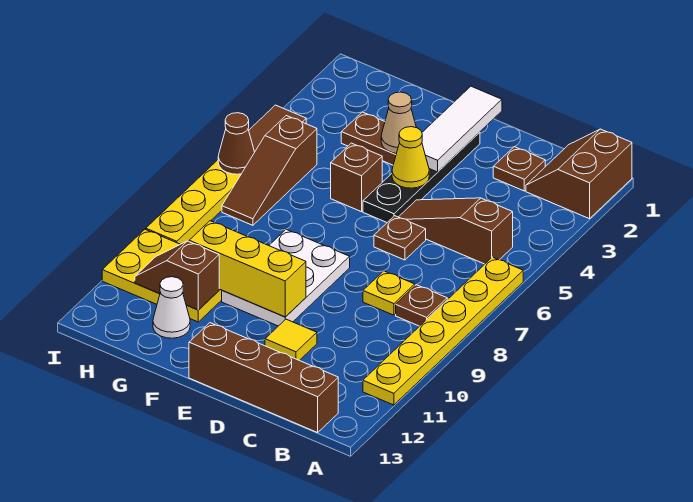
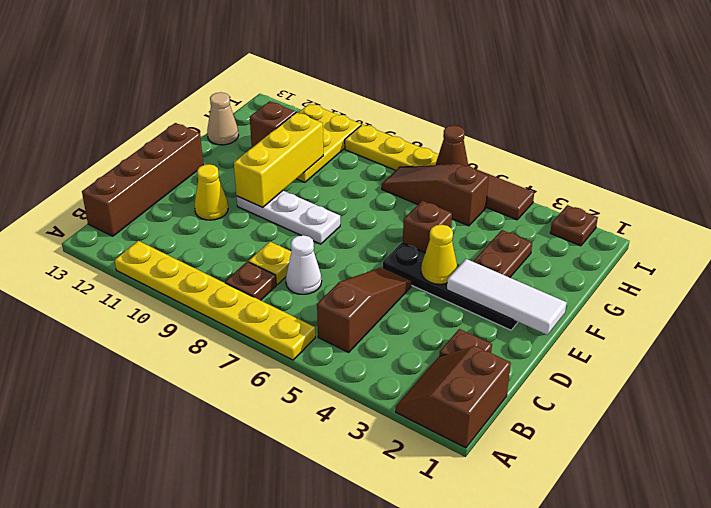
brown 2x2 slope [526,129,632,219] -> brown 2x2 slope turned to [396,346,511,448]
brown 1x1 plate [374,216,426,260] -> brown 1x1 plate moved to [550,205,598,246]
yellow 1x1 tile [265,319,317,361] -> yellow 1x1 cone [194,164,228,220]
white 2x3 plate [222,230,350,326] -> white 1x3 plate [236,191,340,244]
tan 1x1 cone [381,92,416,153] -> tan 1x1 cone moved to [207,92,239,145]
white 1x1 cone [153,277,190,338] -> white 1x1 cone moved to [286,235,322,294]

